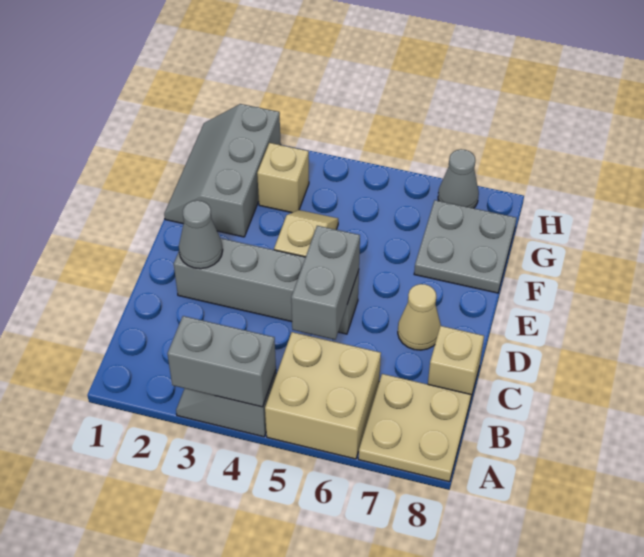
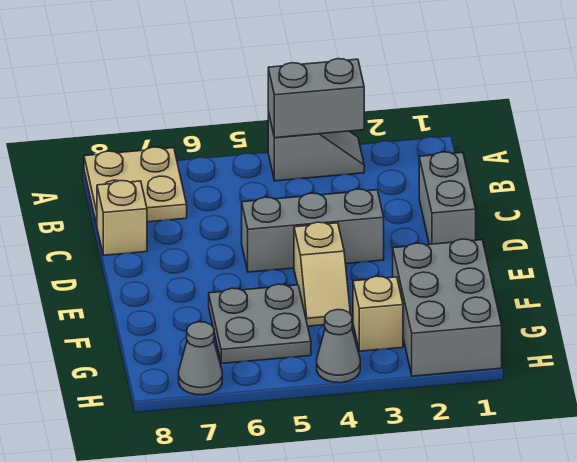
tan 2x2 brick [265,332,381,459] -> none
grey 1x2 brick [291,226,360,340] -> grey 1x2 brick moved to [419,152,476,244]
grey 1x4 brick [174,238,359,334] -> grey 1x3 brick [242,189,384,272]
grey 1x1 cone [179,200,223,269] -> grey 1x1 cone moved to [317,310,360,383]
tan 1x1 cone [398,284,441,350] -> none
grey 2x3 slope [164,104,281,237] -> grey 2x3 brick [393,239,502,376]
grey 2x2 plate [414,200,517,293] -> grey 2x2 plate moved to [209,284,311,364]

